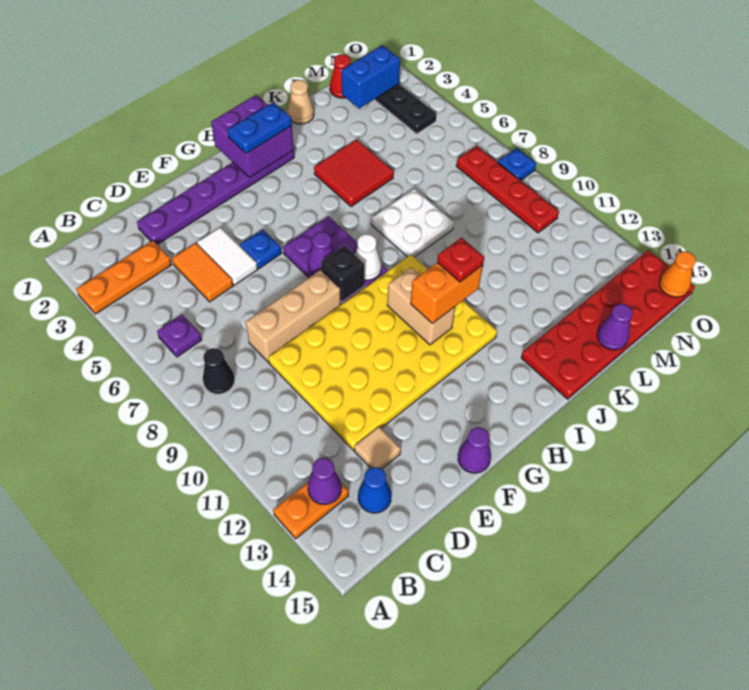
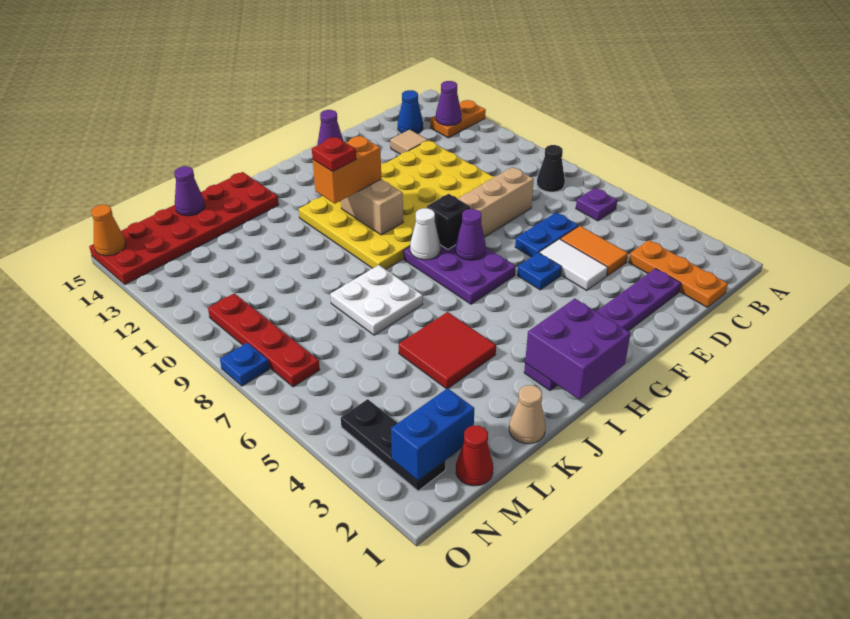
orange 1x3 plate [76,241,172,314] -> orange 1x3 plate turned to [629,240,728,307]
blue 1x2 plate [228,102,292,153] -> blue 1x2 plate moved to [515,212,579,257]

